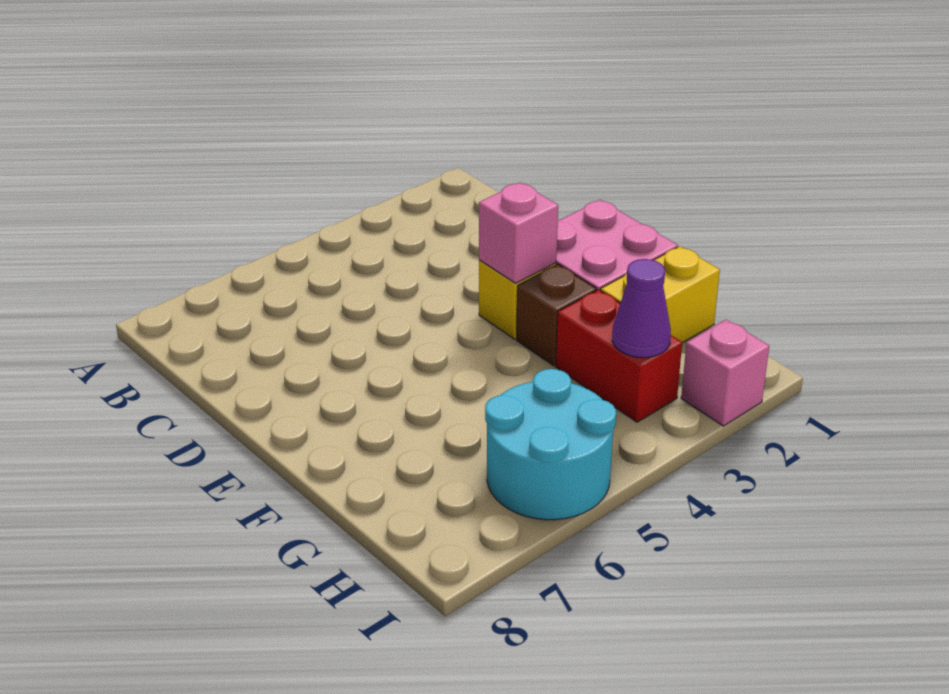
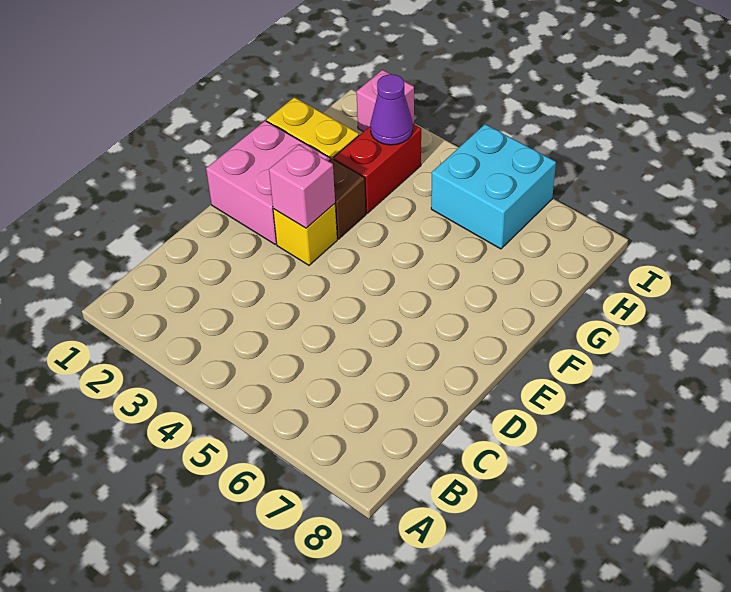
cyan 2x2 round brick [485,369,616,520] -> cyan 2x2 brick [431,124,556,249]

